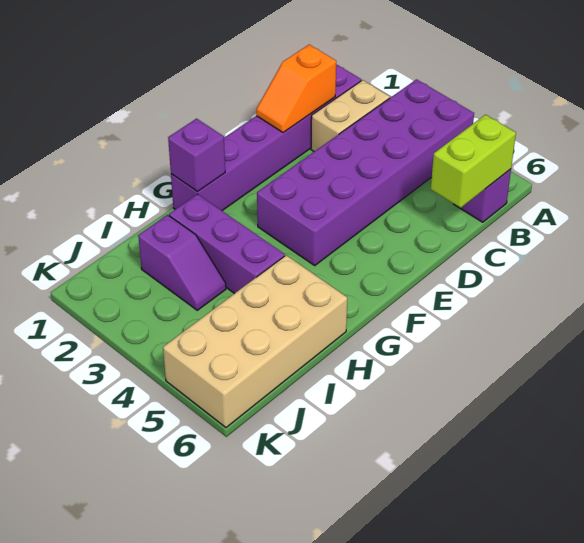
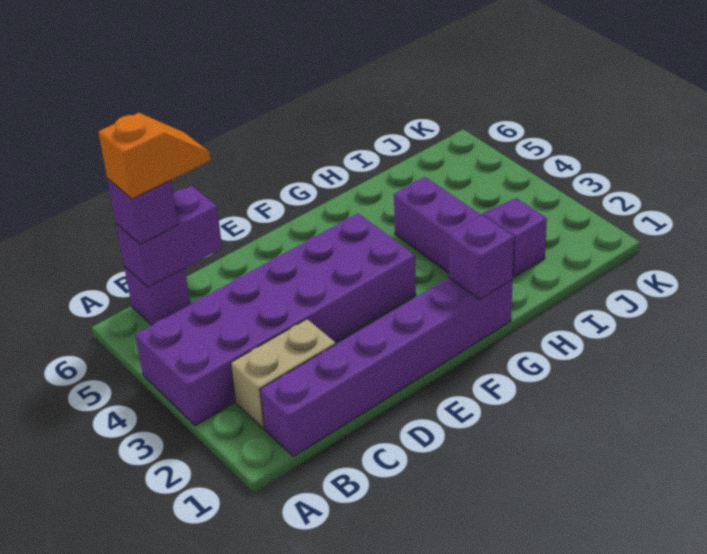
lime 1x2 brick [431,115,516,208] -> purple 1x2 brick [116,186,222,287]
none -> purple 1x1 brick [108,179,178,244]
orange 1x2 slope [256,45,336,133] -> orange 1x2 slope moved to [99,113,211,199]
tan 2x4 brick [163,255,347,428] -> none

